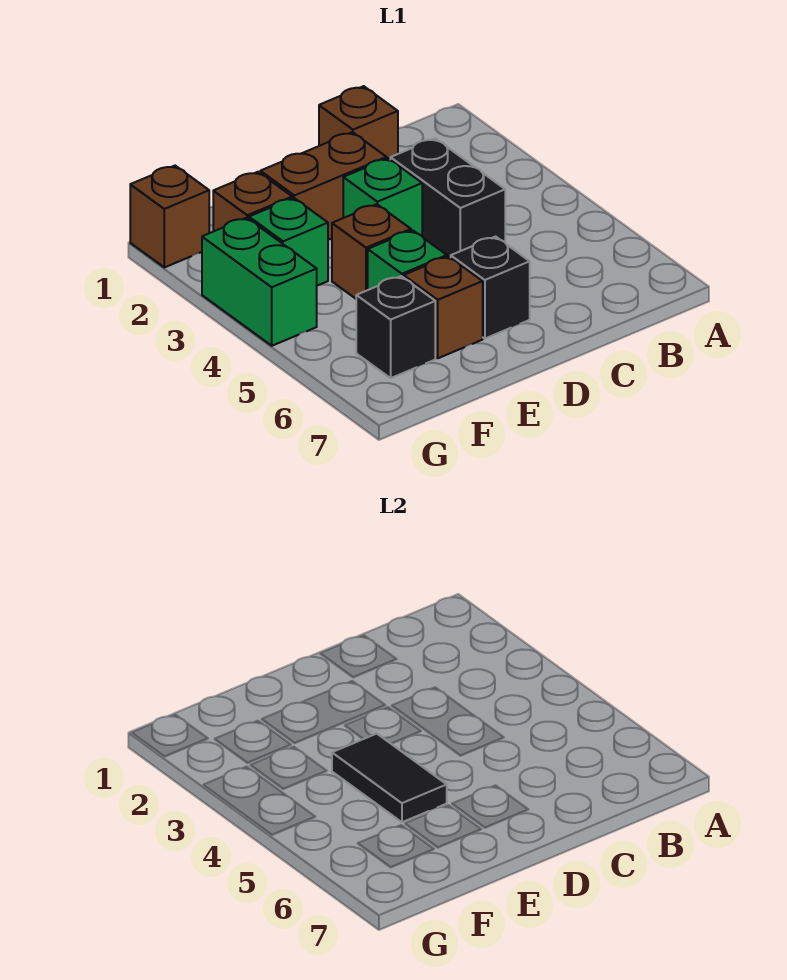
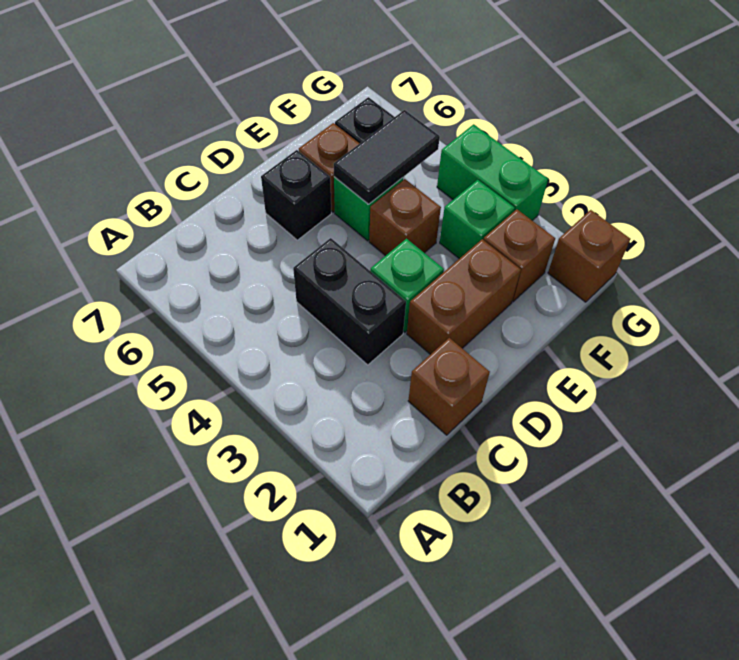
black 1x2 tile [332,734,447,822] -> black 1x2 tile turned to [334,110,440,204]

